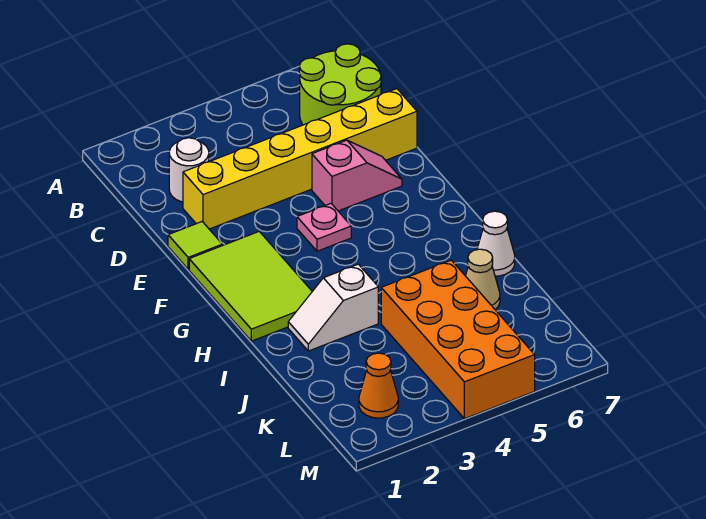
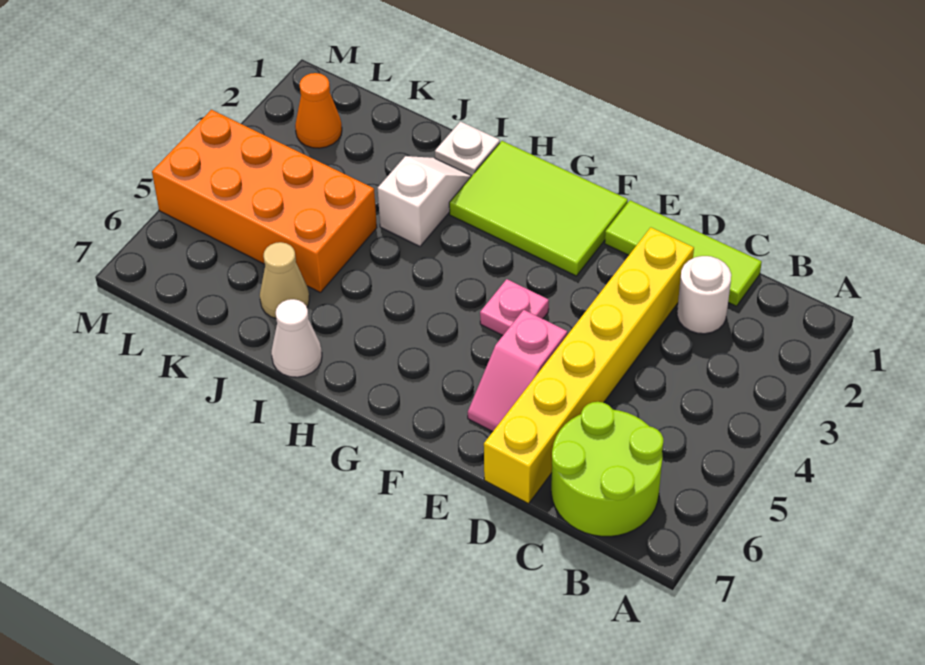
lime 1x1 tile [168,222,222,269] -> lime 1x3 tile [605,200,762,306]
none -> white 1x1 plate [435,122,500,176]

